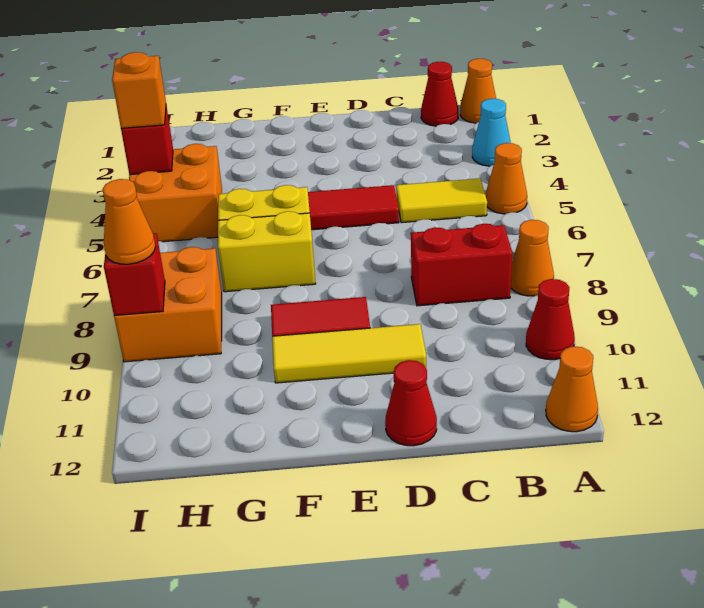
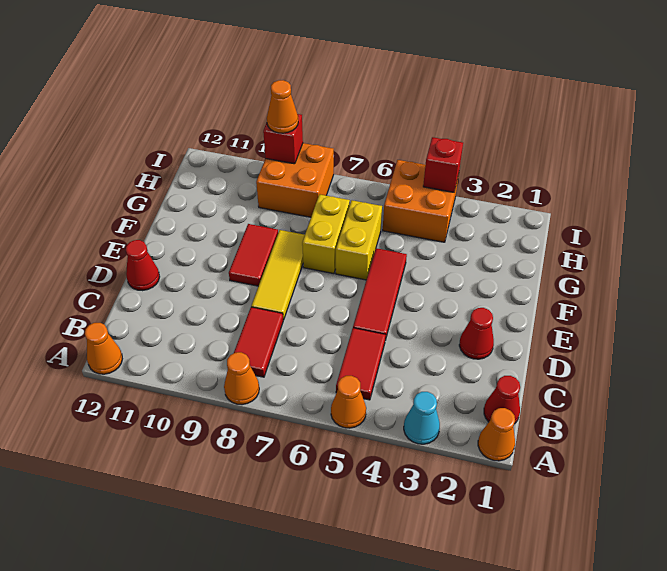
red 1x1 cone [526,279,575,360] -> red 1x1 cone moved to [459,308,494,359]
yellow 1x2 tile [396,178,487,223] -> red 1x2 tile [336,328,386,400]
red 1x2 brick [411,224,512,306] -> red 1x2 tile [234,307,283,377]
yellow 1x3 tile [272,324,426,383] -> yellow 1x3 tile moved to [251,230,305,320]
orange 1x1 brick [112,52,166,128] -> none

